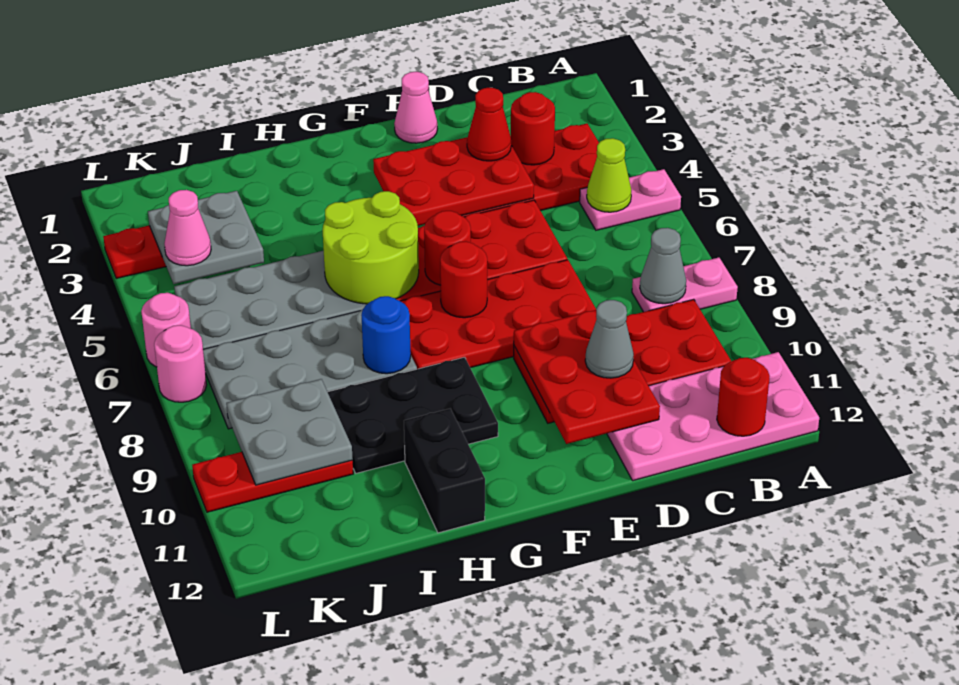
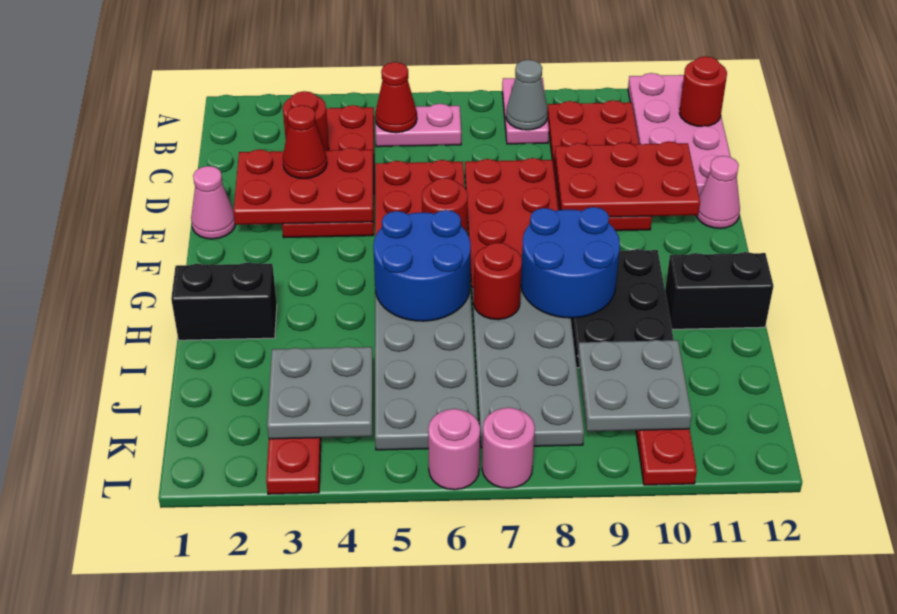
pink 1x2 plate [580,169,681,230] -> pink 1x2 plate turned to [376,104,461,147]
lime 1x1 cone [587,138,631,212] -> red 1x1 cone [375,62,417,133]
red 2x3 plate [373,137,534,226] -> red 2x3 plate turned to [233,148,373,225]
grey 1x1 cone [585,300,634,378] -> none
red 1x1 round brick [440,241,487,318] -> red 1x1 round brick moved to [473,243,522,320]
lime 2x2 round brick [322,191,419,304] -> blue 2x2 round brick [373,210,471,321]
none -> black 1x2 brick [171,262,277,340]
blue 1x1 round brick [362,296,411,374] -> blue 2x2 round brick [521,207,620,318]
pink 1x1 cone [164,190,211,266] -> pink 1x1 cone moved to [696,156,740,228]

